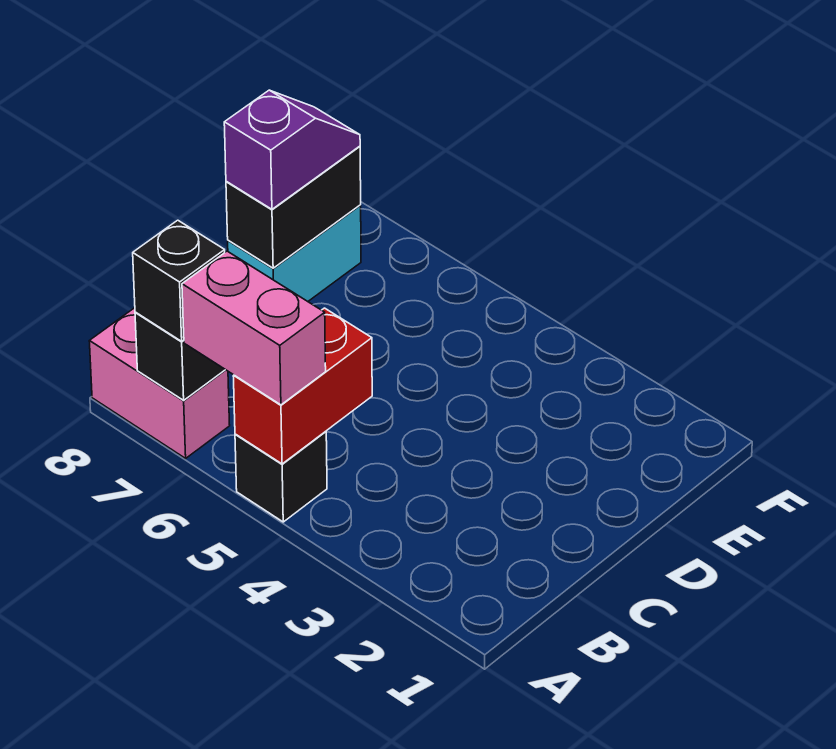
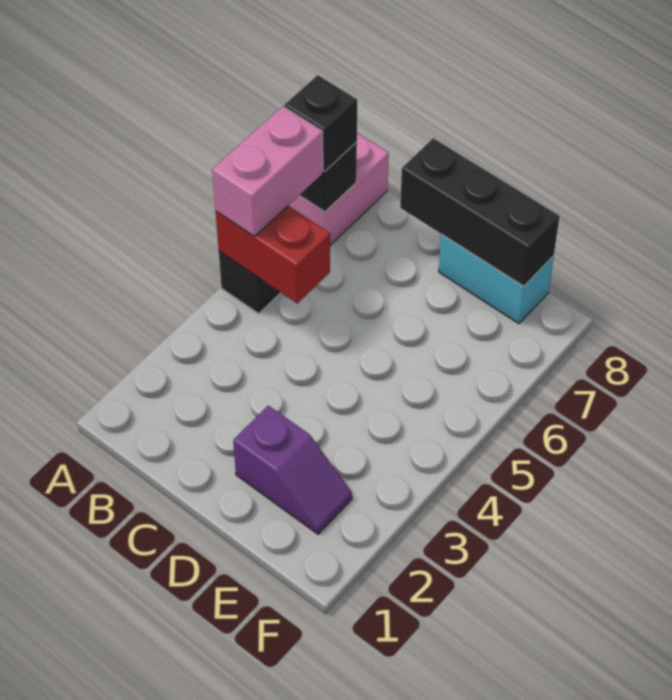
black 1x2 brick [226,146,361,268] -> black 1x3 brick [400,138,560,286]
purple 1x2 slope [224,90,360,209] -> purple 1x2 slope moved to [233,406,352,534]

